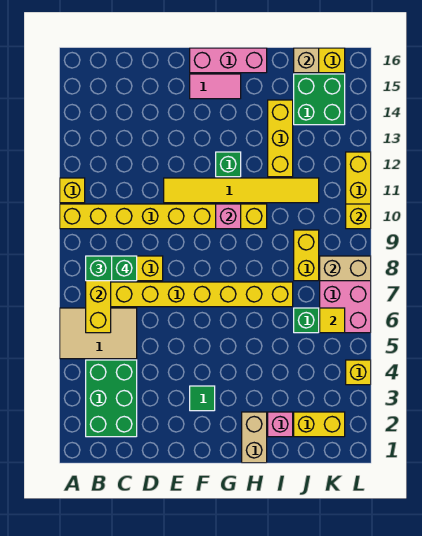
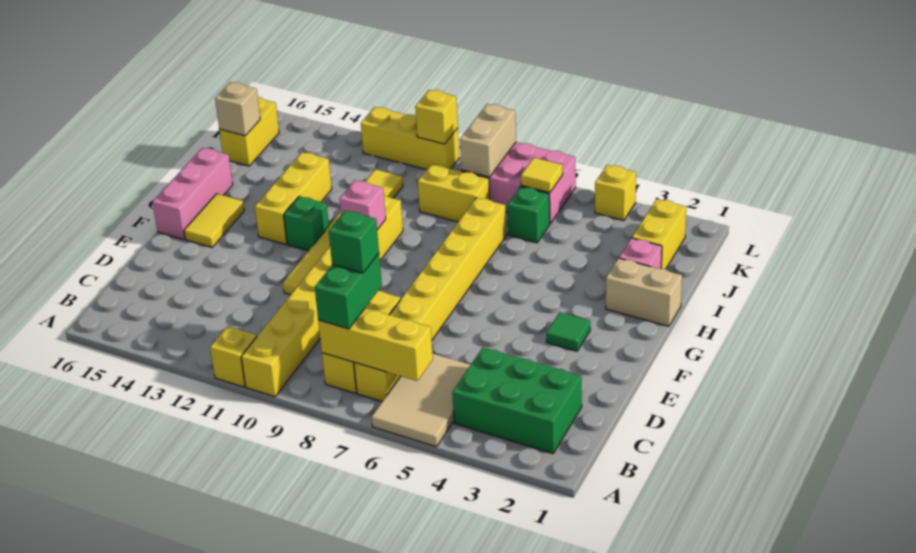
pink 1x2 tile [190,74,241,99] -> yellow 1x2 tile [184,194,244,247]
yellow 1x3 brick [268,100,293,177] -> yellow 1x3 brick turned to [255,152,332,244]
green 2x2 brick [294,74,345,125] -> none

